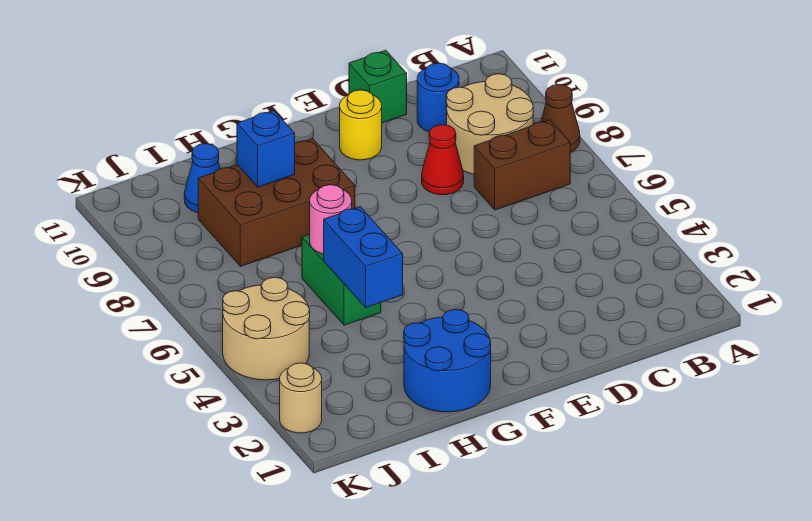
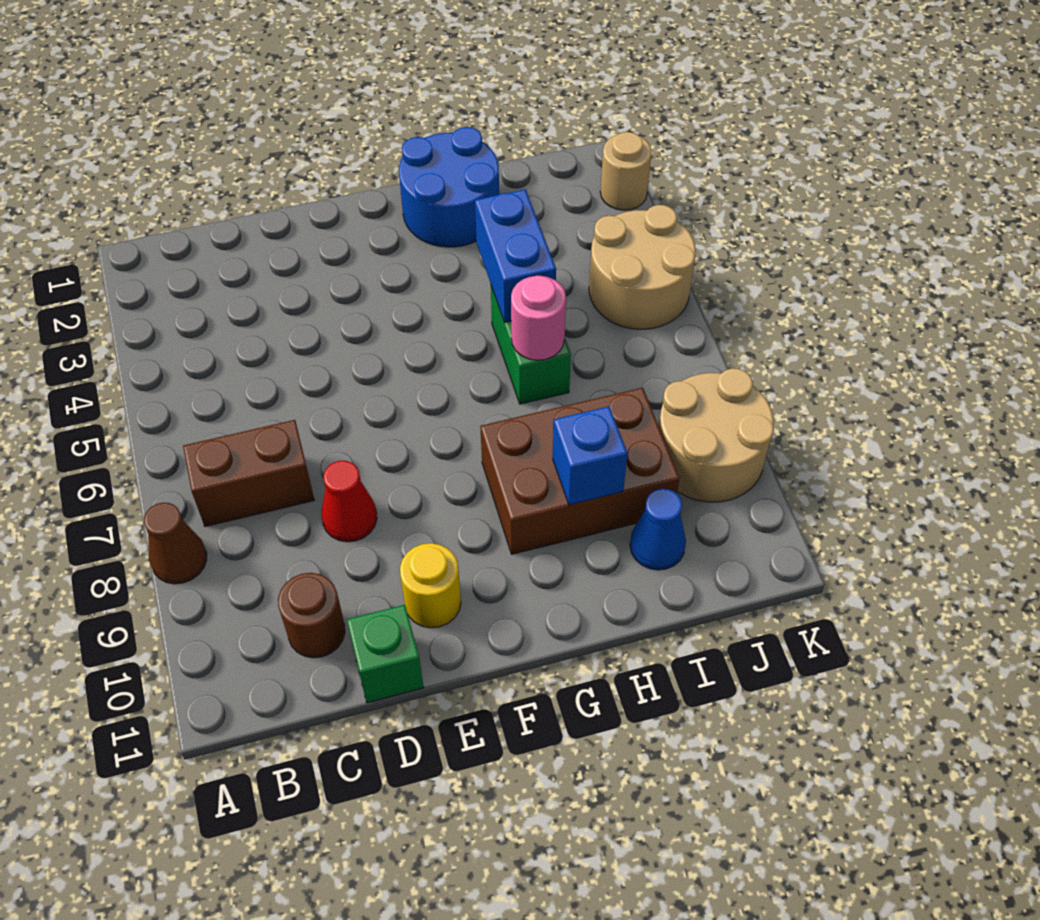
tan 2x2 round brick [446,74,533,174] -> tan 2x2 round brick moved to [659,368,774,502]
blue 1x1 round brick [417,63,459,132] -> brown 1x1 round brick [278,573,345,658]

